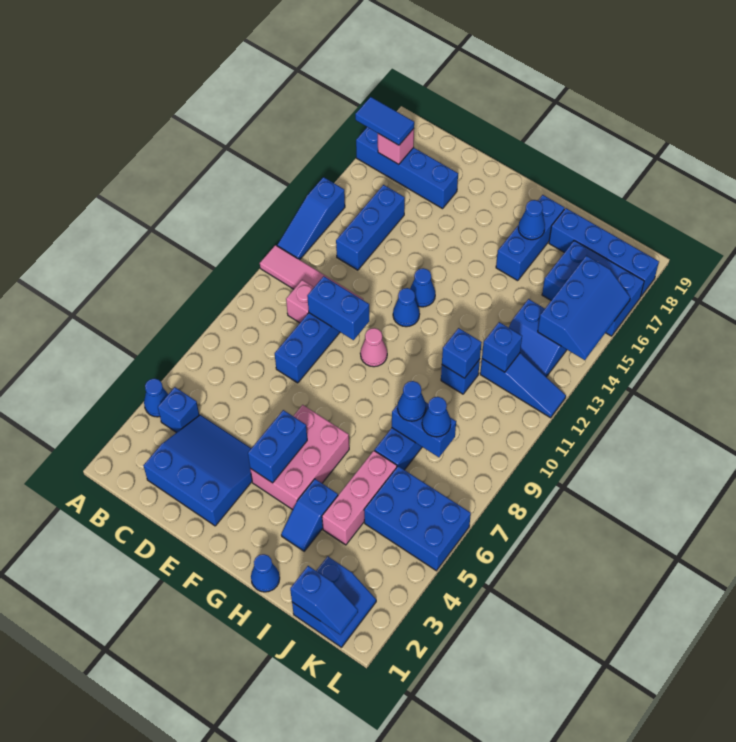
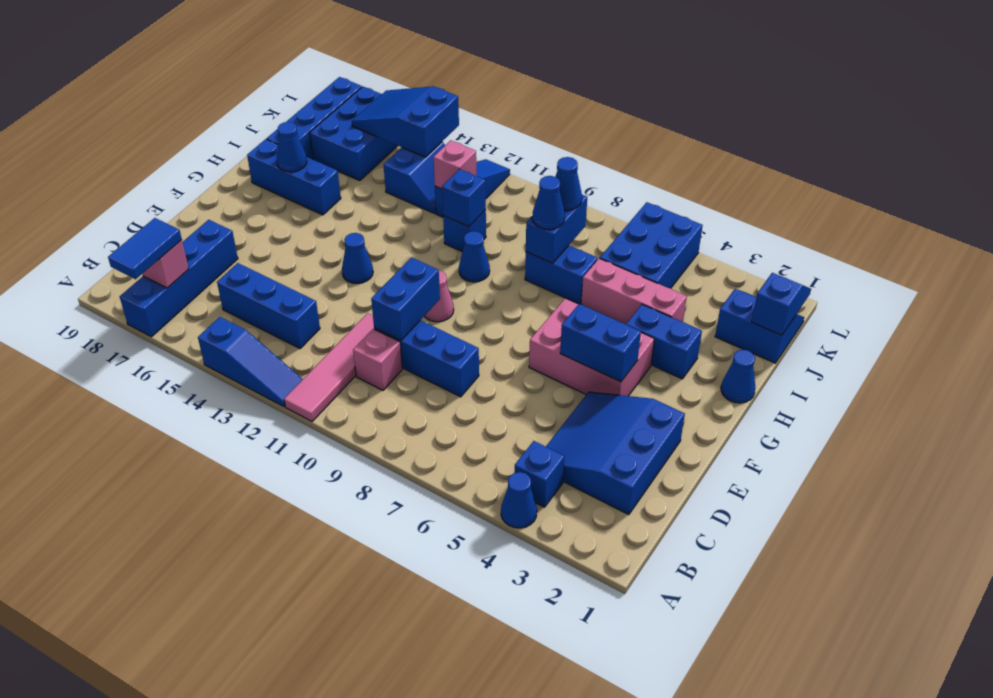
blue 1x1 cone [393,288,420,327] -> blue 1x1 cone moved to [459,231,490,282]
blue 1x2 slope [281,479,338,551] -> blue 1x2 brick [626,304,702,379]
blue 1x1 brick [482,322,522,372] -> pink 1x1 brick [434,140,476,189]
blue 2x3 slope [538,255,630,360] -> blue 2x3 slope turned to [352,86,459,157]

